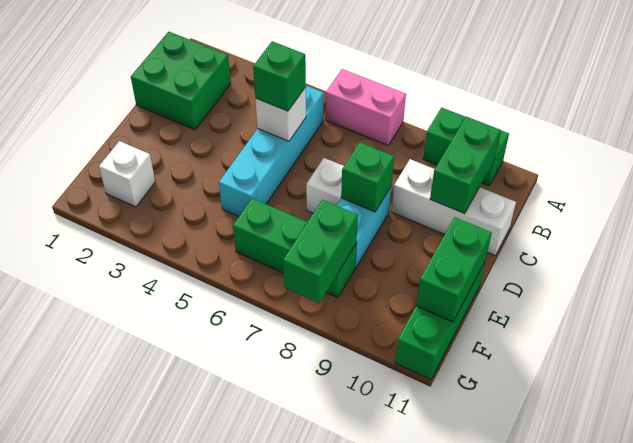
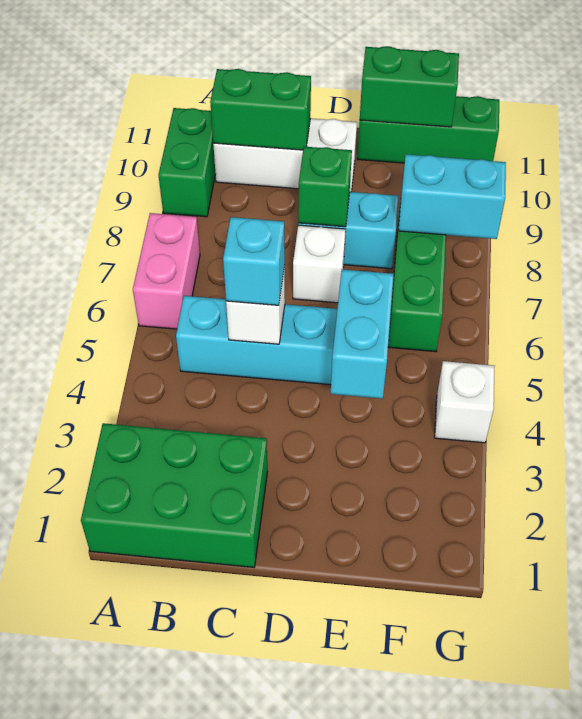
green 2x2 brick [131,32,231,130] -> green 2x3 brick [81,423,267,567]
green 1x1 brick [253,41,306,111] -> cyan 1x1 brick [223,217,285,305]
white 1x3 brick [392,159,516,256] -> white 1x3 brick turned to [213,118,357,192]
none -> cyan 1x2 brick [331,269,394,399]
white 1x1 brick [99,141,155,207] -> white 1x1 brick moved to [435,361,494,443]
green 1x2 brick [283,200,358,303] -> cyan 1x2 brick [398,154,506,239]

